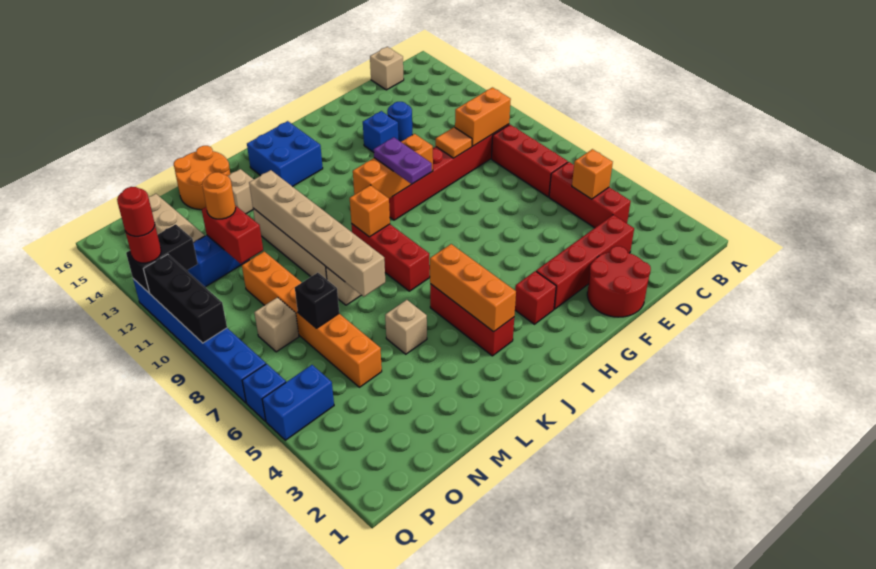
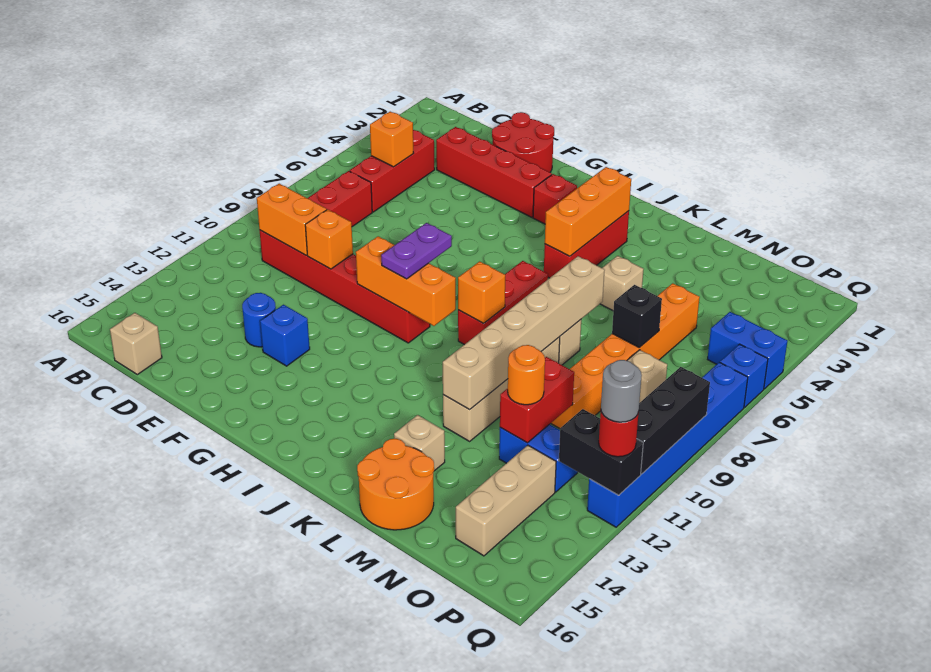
orange 1x1 tile [436,127,472,158] -> orange 1x1 brick [305,209,353,269]
blue 2x2 brick [247,121,323,187] -> none
red 1x1 round brick [117,187,155,236] -> grey 1x1 round brick [601,360,642,422]

